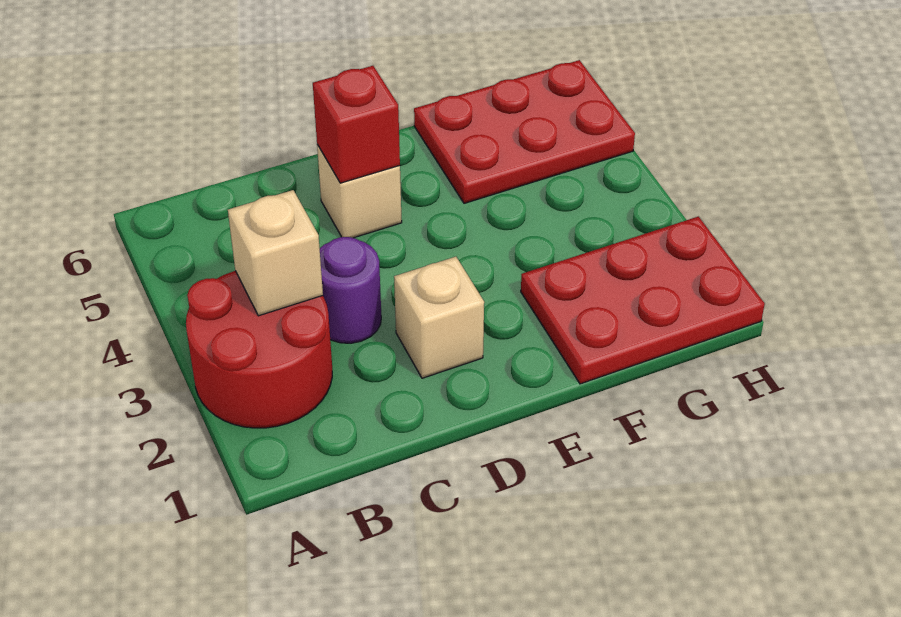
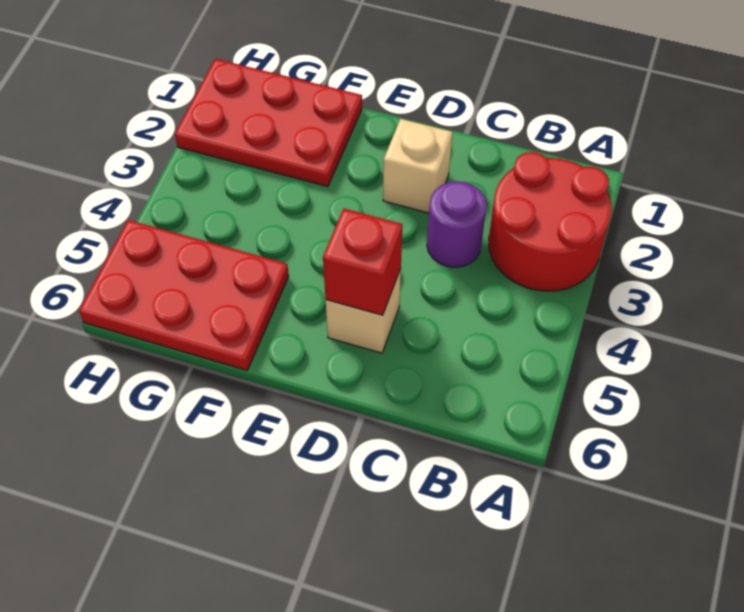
tan 1x1 brick [228,190,323,316] -> none

